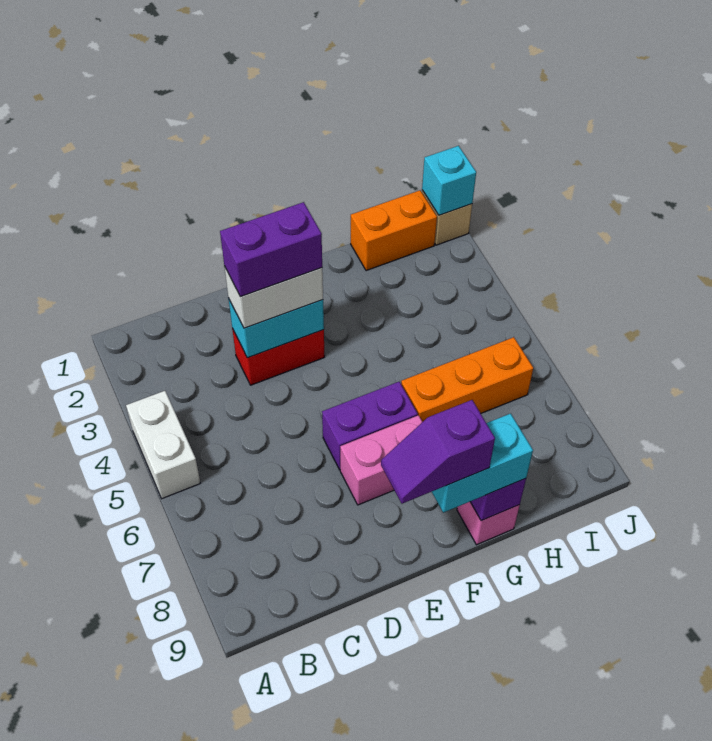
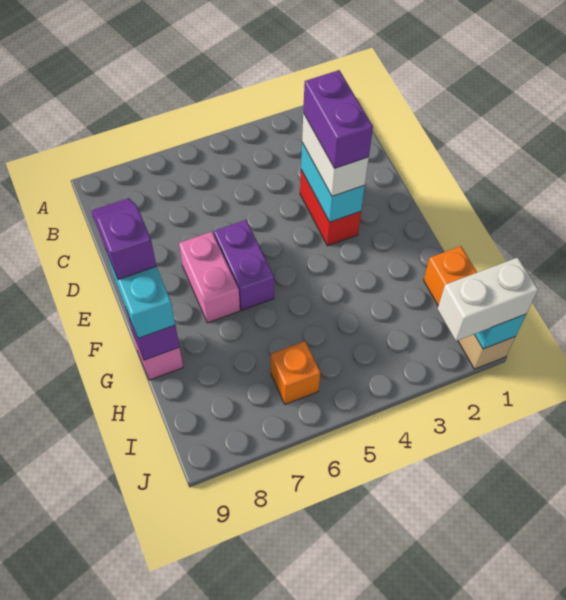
white 1x2 brick [126,391,200,499] -> white 1x2 brick moved to [438,258,538,341]
orange 1x3 brick [401,337,533,422] -> orange 1x1 brick [271,341,320,404]

